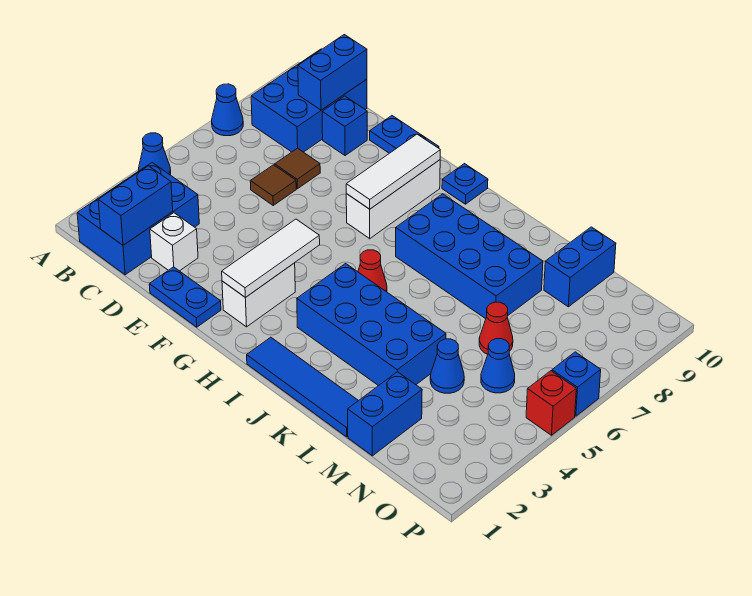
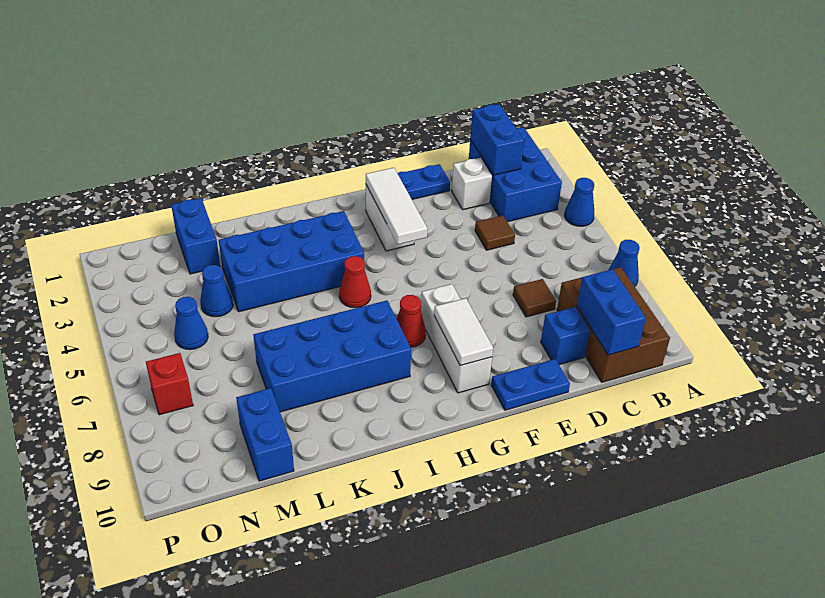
blue 2x3 brick [251,49,367,152] -> brown 2x3 brick [557,267,670,382]
brown 1x1 tile [250,165,296,205] -> brown 1x1 tile moved to [475,215,515,250]
white 1x3 tile [346,134,440,209] -> white 1x2 tile [434,298,493,366]
blue 1x1 plate [442,164,488,204] -> none
blue 1x4 tile [247,337,358,437] -> none
red 1x1 cone [479,302,513,354] -> red 1x1 cone moved to [397,295,426,347]
red 1x1 brick [526,371,576,435] -> red 1x1 brick moved to [146,353,193,415]
blue 1x1 brick [552,352,601,416] -> none

